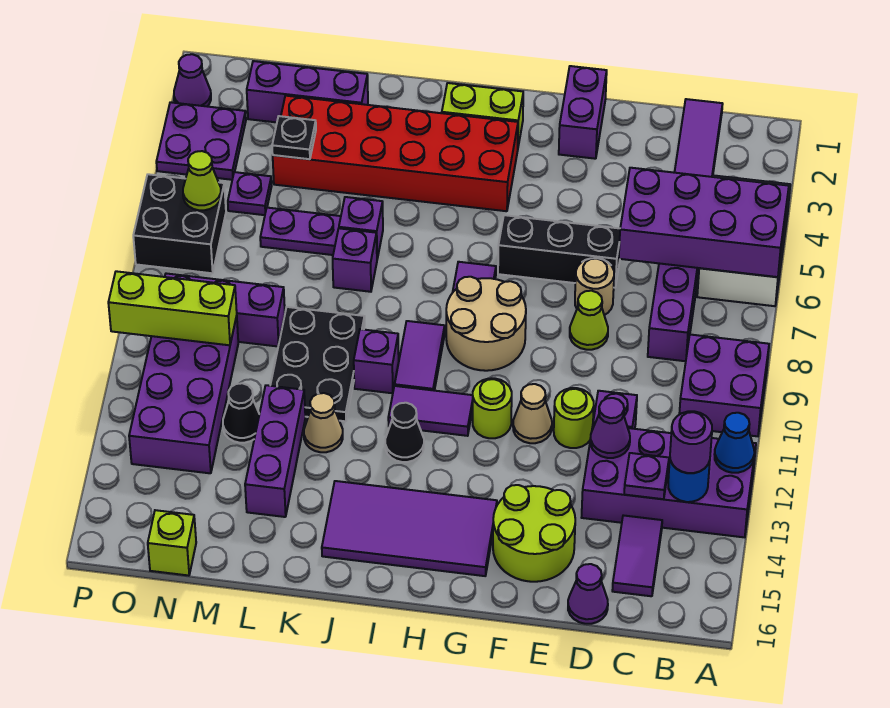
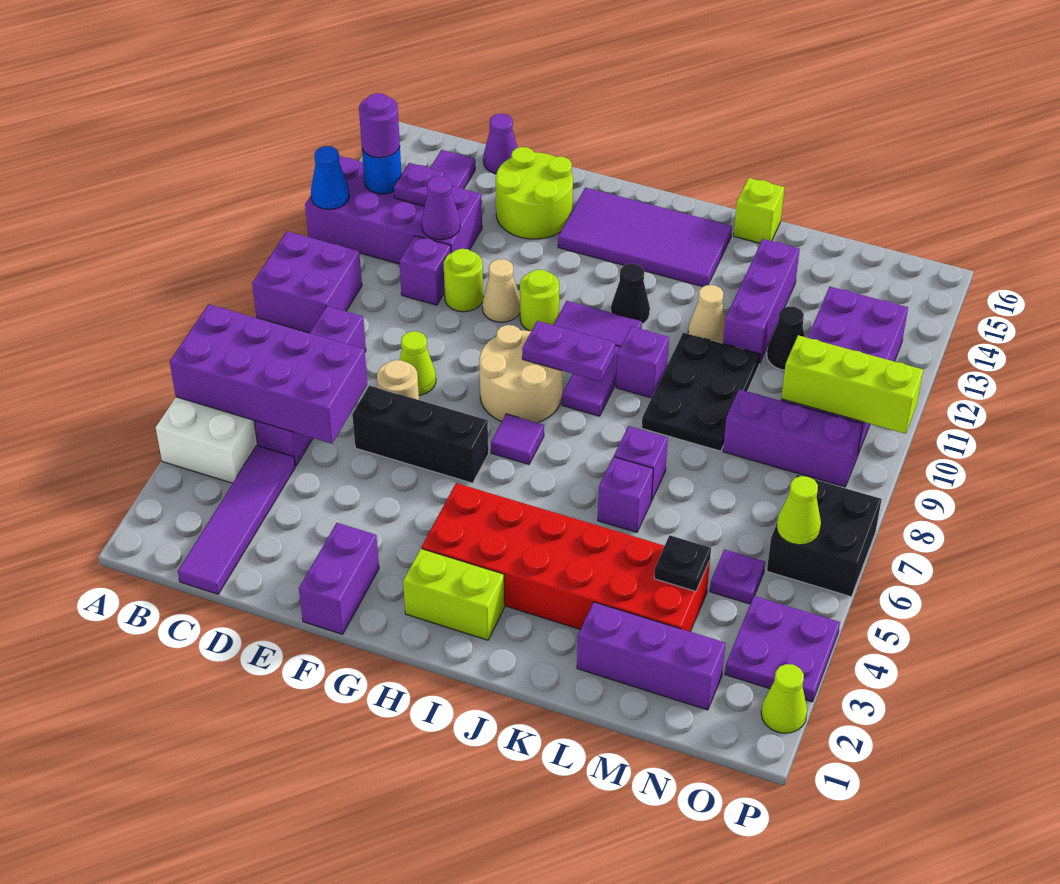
purple 1x2 plate [260,208,341,255] -> purple 1x2 plate moved to [522,321,615,382]
lime 1x1 brick [148,510,196,576] -> lime 1x1 brick moved to [734,178,784,243]
purple 1x1 cone [174,54,211,106] -> lime 1x1 cone [761,664,807,733]

